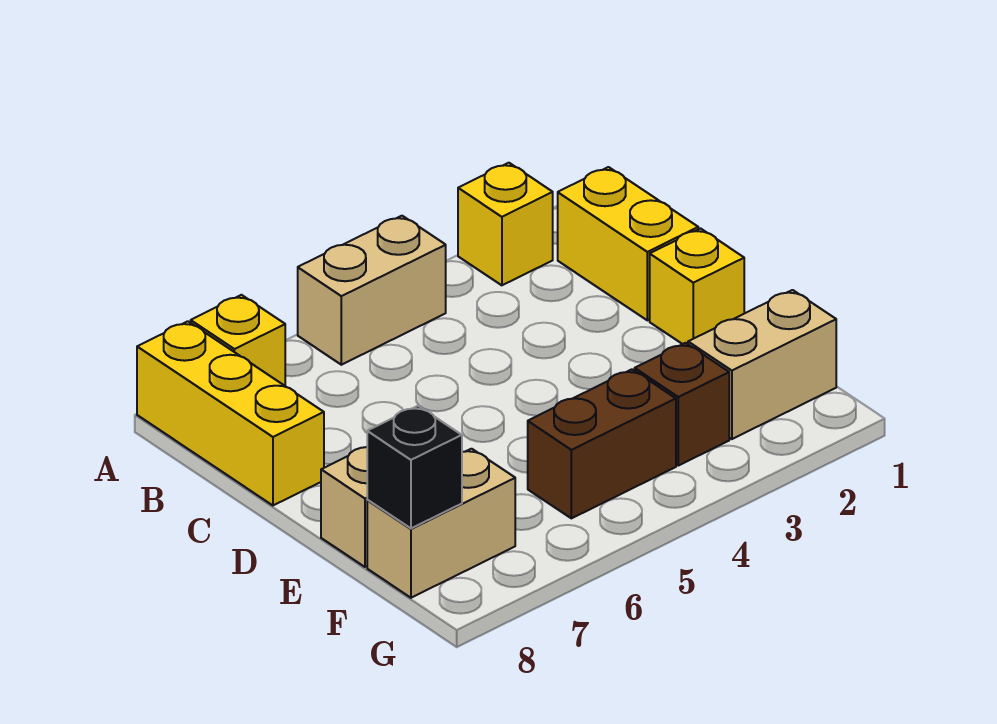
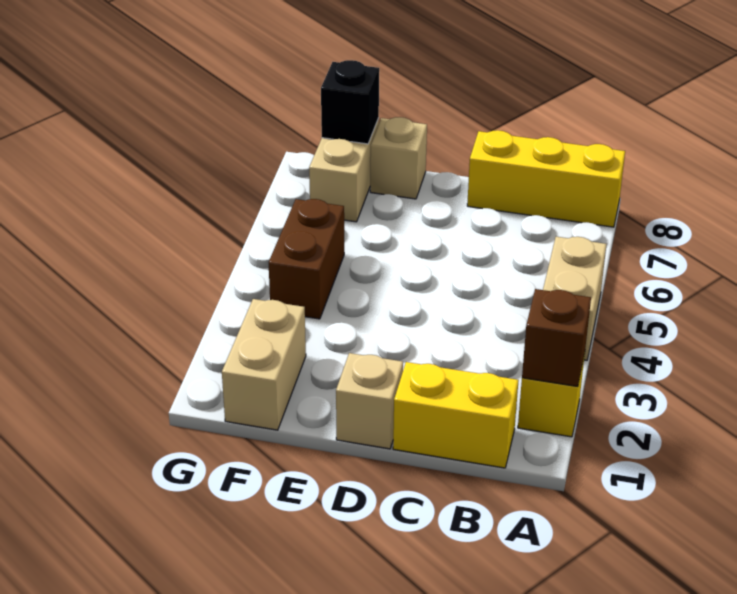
yellow 1x1 brick [191,295,285,386] -> none
yellow 1x1 brick [650,229,744,344] -> tan 1x1 brick [336,353,403,449]
brown 1x1 brick [635,343,729,466] -> brown 1x1 brick moved to [522,289,591,386]

